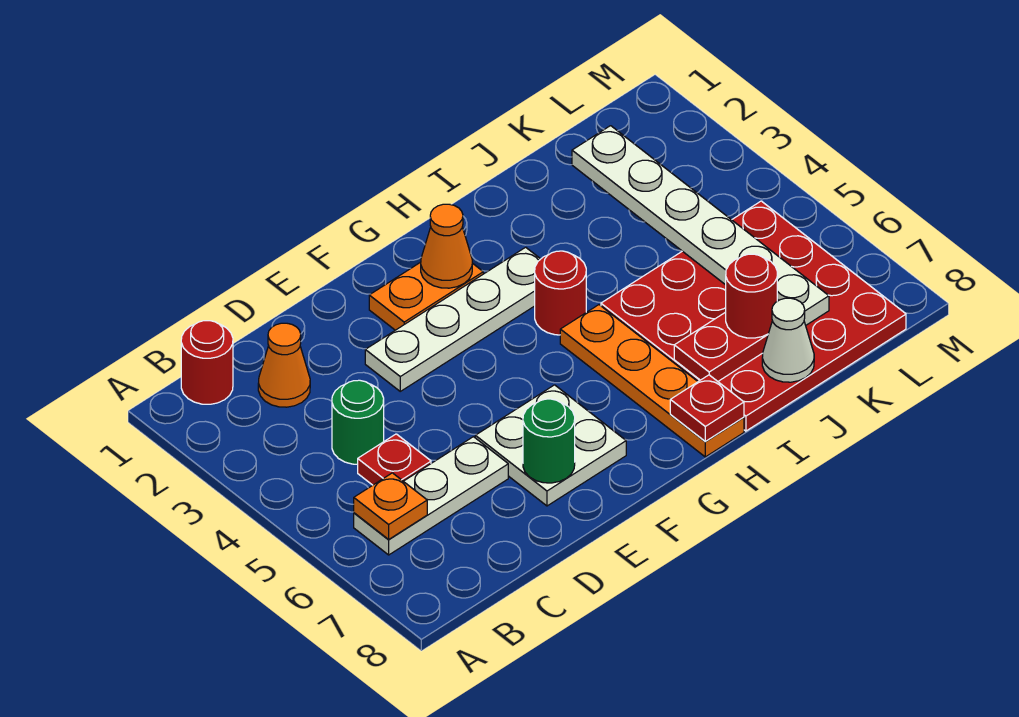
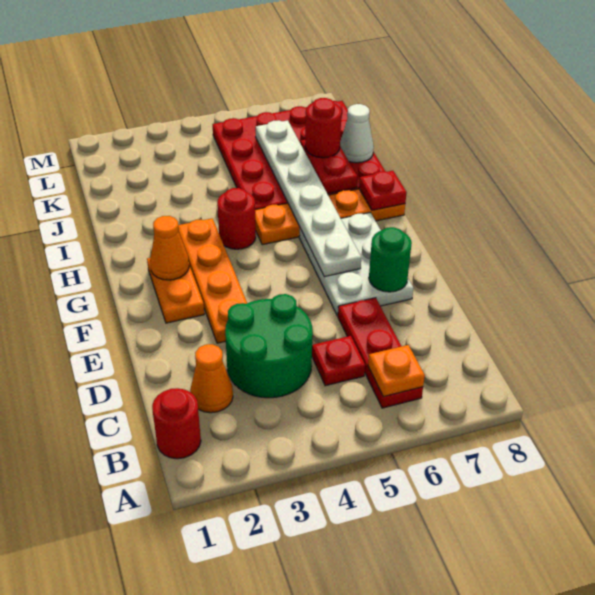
white 1x3 plate [354,437,508,555] -> red 1x3 plate [338,298,423,408]
green 1x1 round brick [332,380,384,464] -> green 2x2 round brick [225,294,313,398]
white 1x4 plate [365,247,540,391] -> orange 1x4 plate [178,218,247,343]
white 2x2 plate [475,385,626,506] -> white 2x3 plate [299,212,413,316]
white 1x6 plate [572,126,829,325] -> white 1x6 plate turned to [256,120,361,277]

